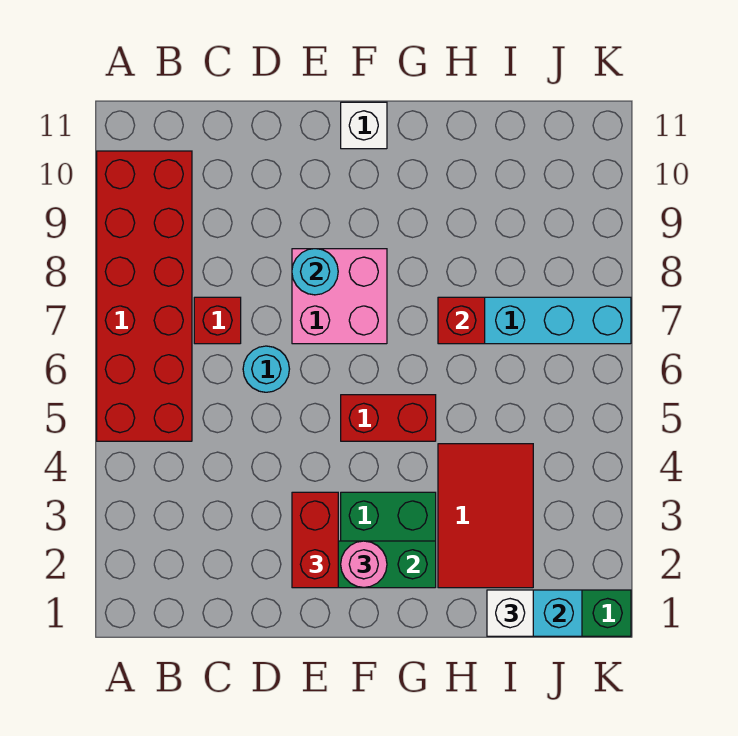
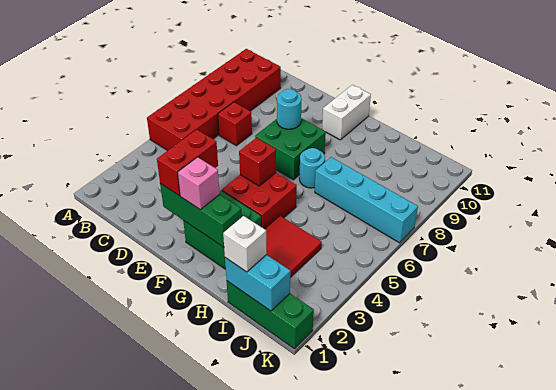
cyan 1x1 round brick [243,346,289,392] -> cyan 1x1 round brick moved to [299,148,325,188]
pink 2x2 brick [292,249,387,344] -> green 2x2 brick [255,118,326,180]
pink 1x1 round brick [341,541,387,588] -> pink 1x1 brick [178,157,220,210]
red 1x2 brick [341,395,436,441] -> red 2x2 brick [222,173,297,229]
white 1x1 brick [341,102,387,149] -> white 1x2 brick [322,85,371,140]
red 1x1 brick [438,297,485,344] -> red 1x1 brick moved to [239,138,276,186]

